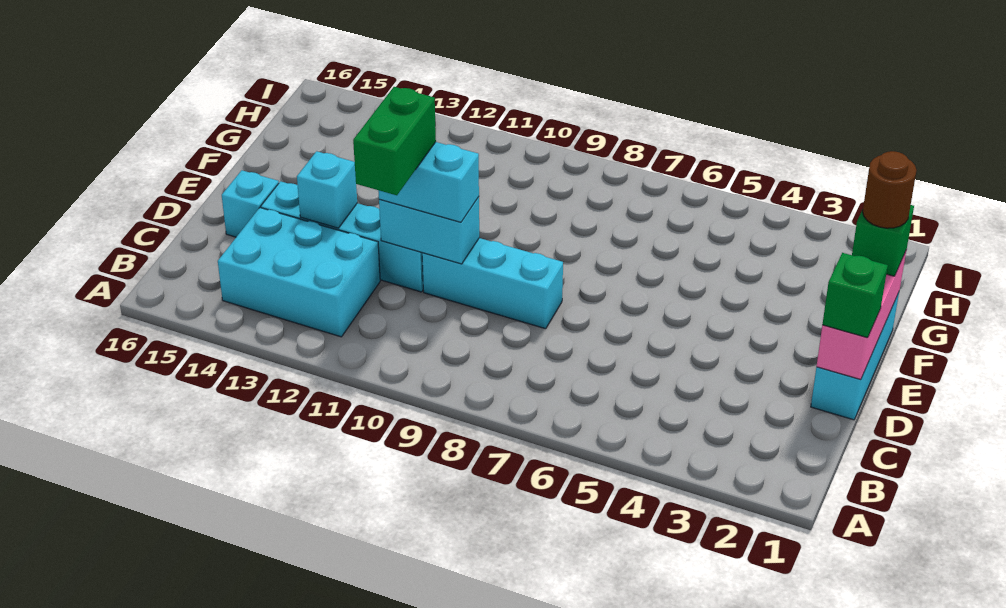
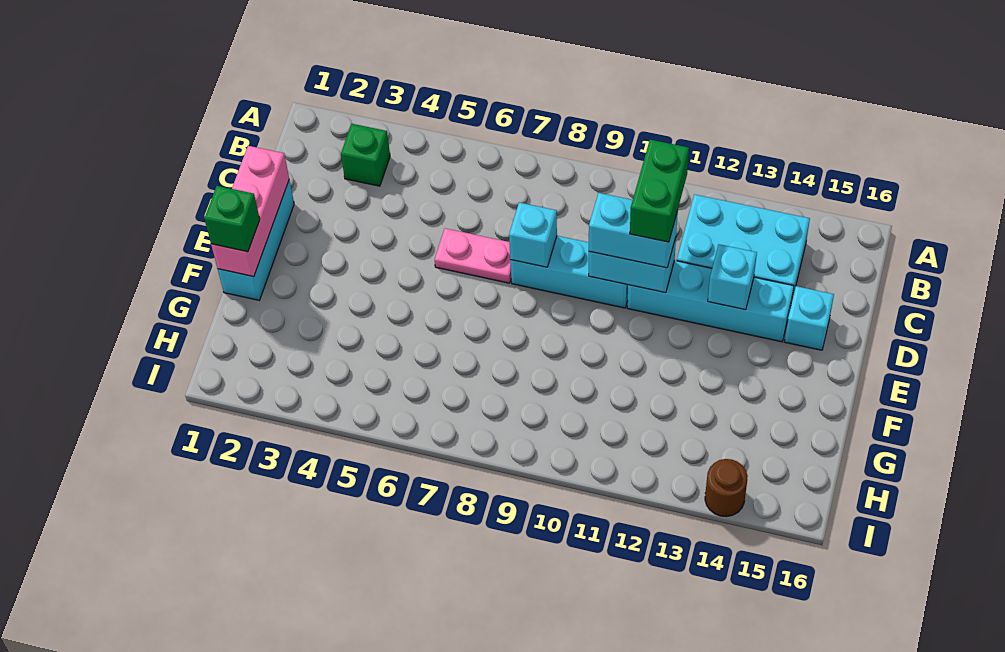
green 1x1 brick [822,253,888,338] -> green 1x1 brick moved to [341,124,390,186]
none -> pink 1x2 plate [435,228,511,283]
none -> cyan 1x1 brick [509,203,557,267]
brown 1x1 round brick [863,151,917,228] -> brown 1x1 round brick moved to [705,459,748,517]

